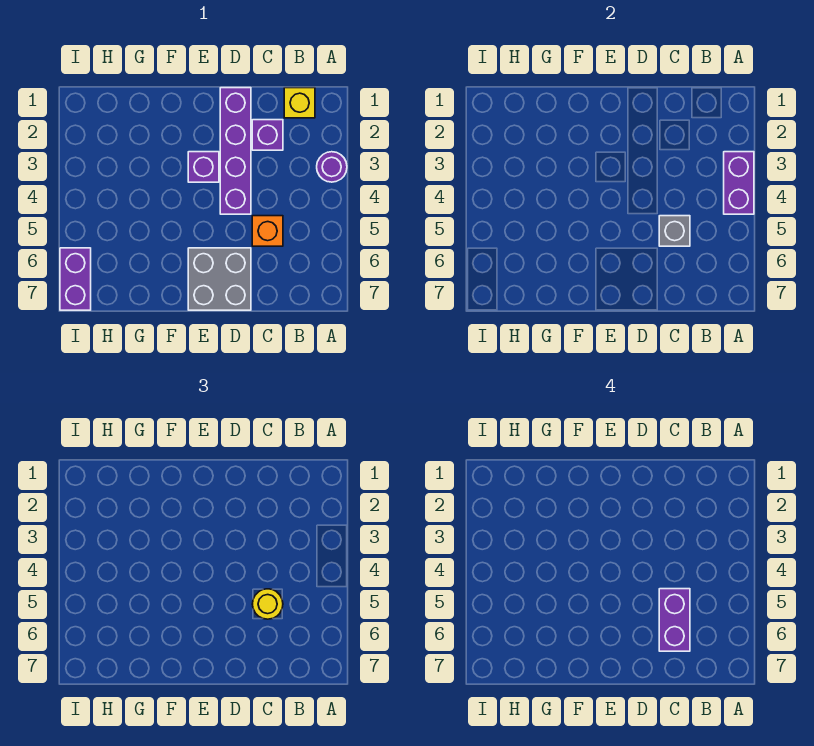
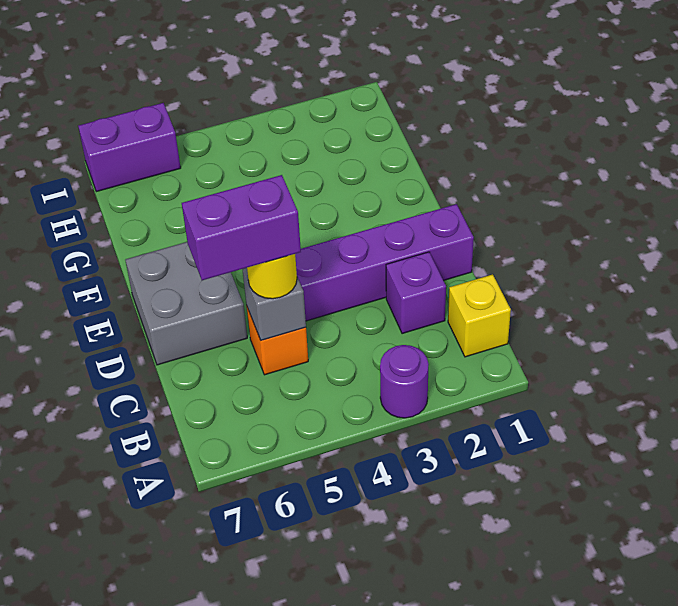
purple 1x2 brick [724,152,754,214] -> none
purple 1x1 brick [188,152,219,182] -> none

